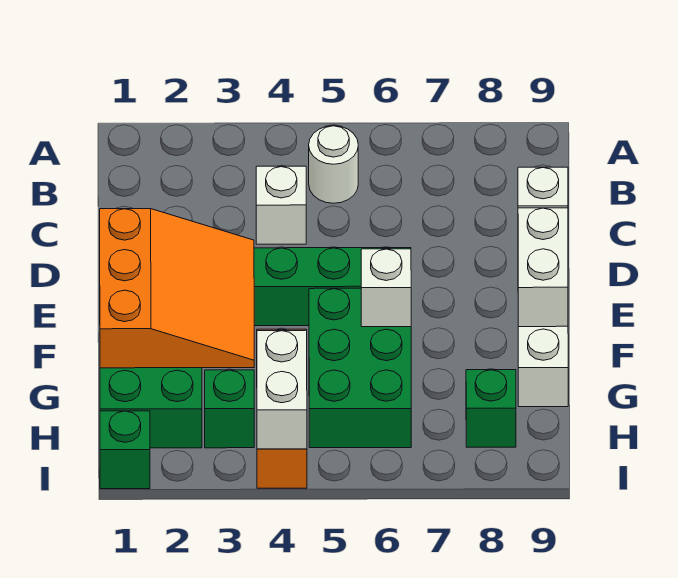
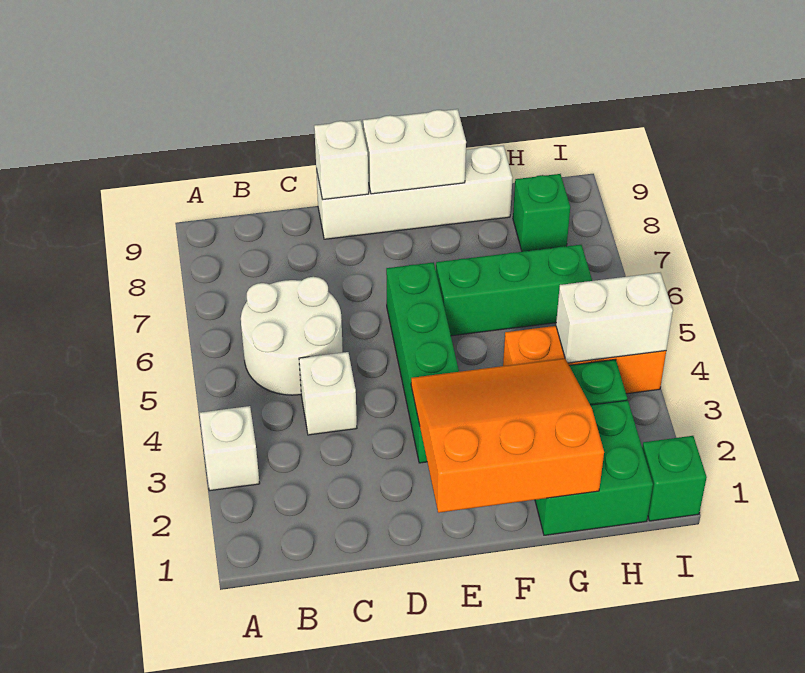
white 1x1 round brick [309,126,358,203] -> white 2x2 round brick [241,277,343,395]
green 2x3 brick [309,288,411,448] -> green 1x3 brick [436,245,592,336]
white 1x1 brick [361,249,411,327] -> white 1x1 brick moved to [200,406,260,491]

